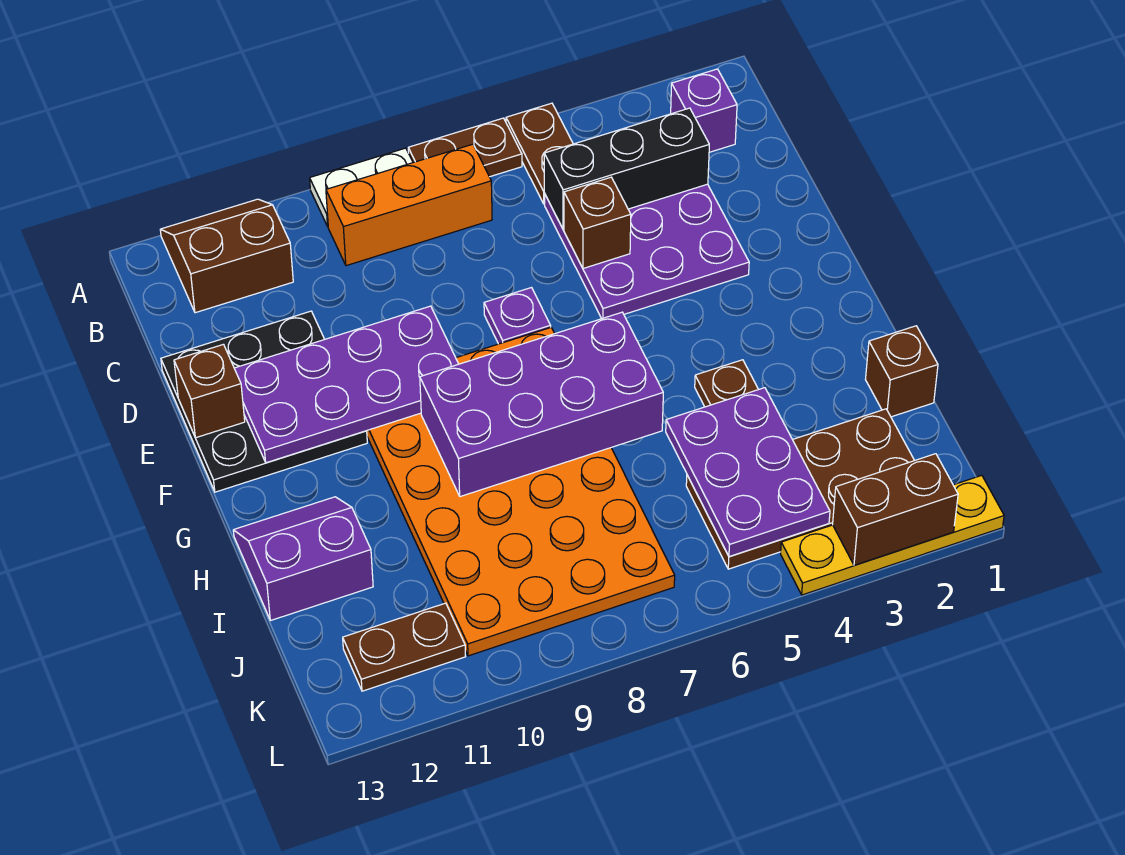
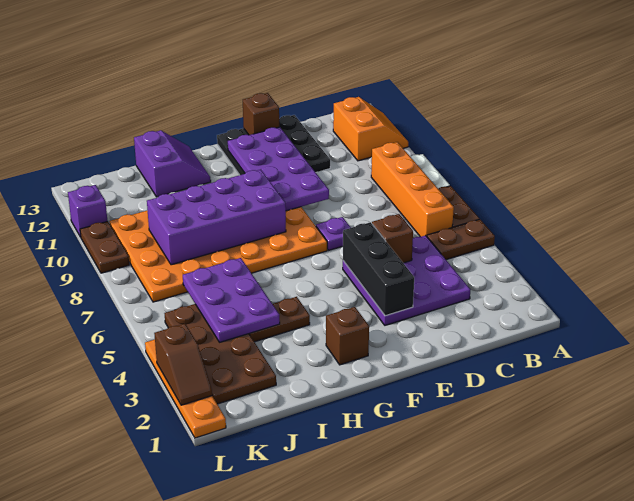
brown 2x2 slope [160,199,293,313] -> orange 2x2 slope [333,97,408,161]
purple 1x1 brick [671,69,737,152] -> purple 1x1 brick moved to [68,185,107,237]
orange 1x3 brick [326,144,492,266] -> orange 1x4 brick [371,142,454,237]
black 1x3 brick [544,108,709,229] -> black 1x3 brick moved to [343,222,414,316]
purple 2x4 brick [420,312,663,497] -> purple 2x4 brick turned to [147,170,286,265]
brown 1x1 brick [866,326,938,417] -> brown 1x1 brick moved to [326,307,369,365]
purple 2x3 plate [666,388,830,557] -> purple 2x3 plate turned to [183,258,280,342]
brown 1x2 plate [343,603,466,691] -> brown 1x2 plate moved to [80,221,129,273]
yellow 1x4 plate [781,475,1004,595] -> orange 1x4 plate [145,340,226,438]
brown 1x2 brick [833,454,958,565] -> brown 1x2 slope [154,324,212,405]

